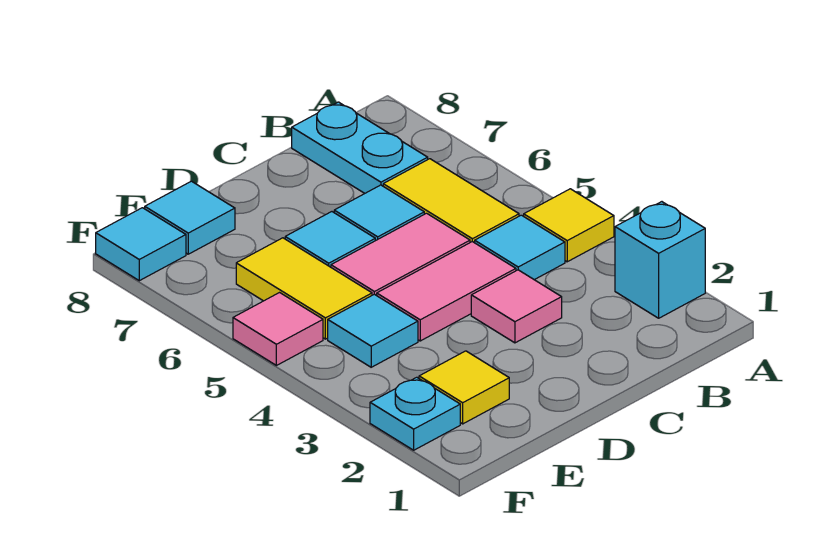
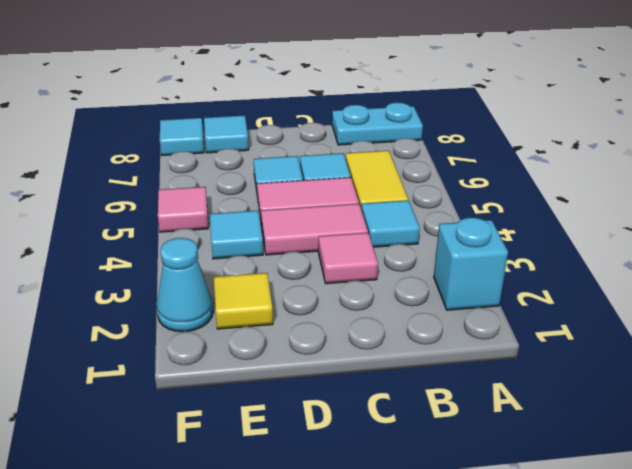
yellow 1x1 tile [524,189,614,262] -> none
cyan 1x2 plate [292,102,428,193] -> cyan 1x2 plate turned to [332,103,423,145]
yellow 1x2 tile [236,238,372,339] -> none
cyan 1x1 plate [370,377,460,450] -> cyan 1x1 cone [157,238,213,332]

